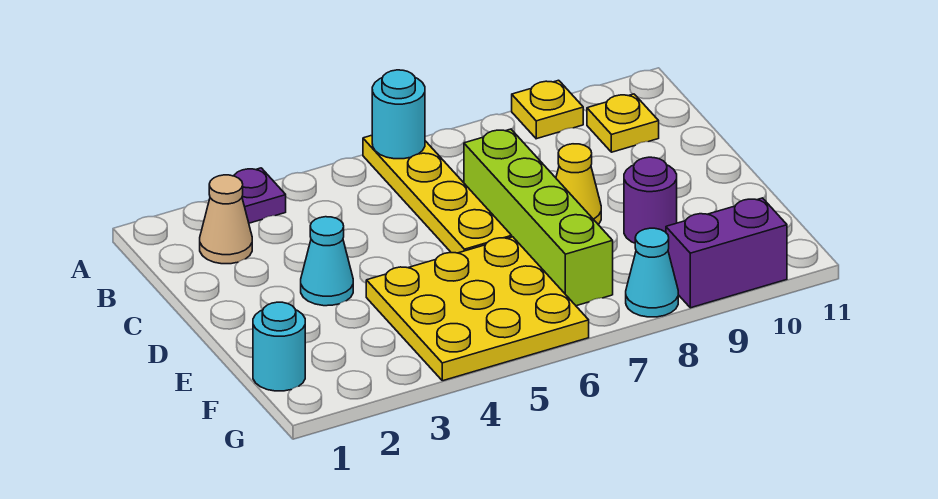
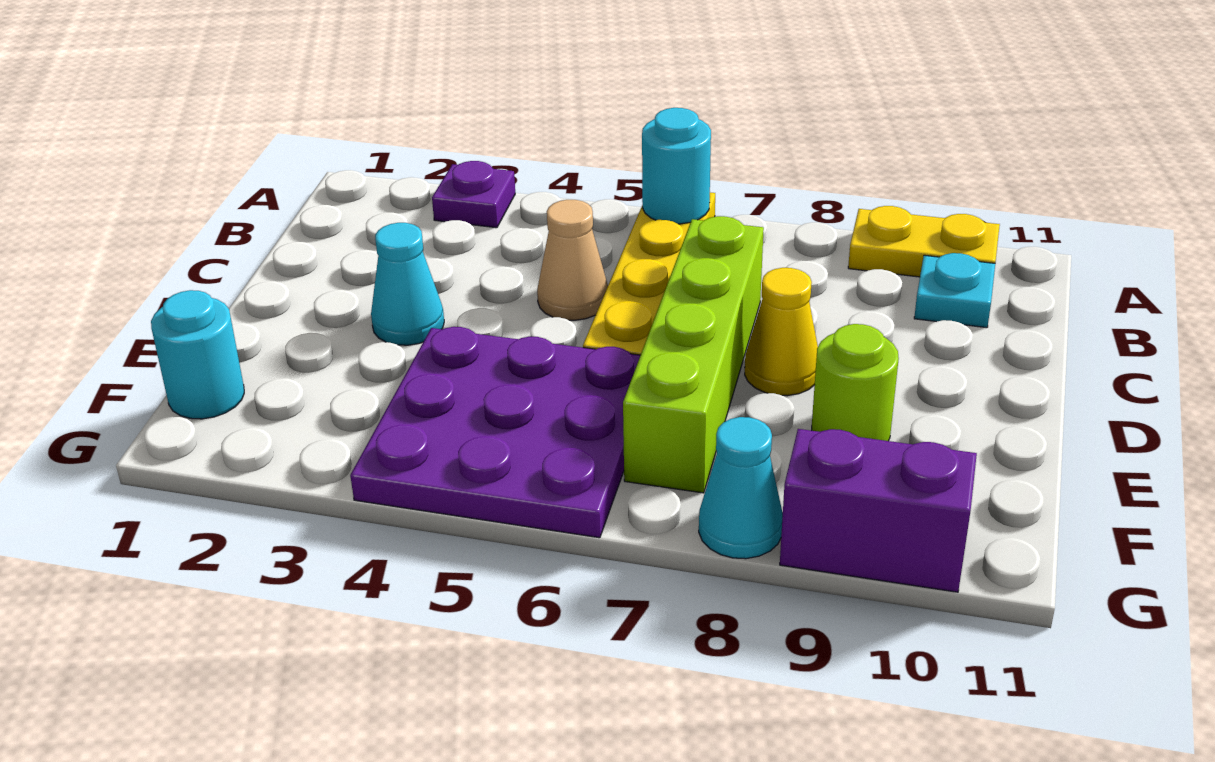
yellow 1x1 plate [512,80,583,139] -> yellow 1x2 plate [848,206,1000,277]
tan 1x1 cone [200,175,252,264] -> tan 1x1 cone moved to [537,200,608,320]
yellow 1x1 plate [587,94,659,152] -> cyan 1x1 plate [914,253,995,328]
yellow 3x3 plate [366,237,589,381] -> purple 3x3 plate [350,327,641,538]
purple 1x1 round brick [624,157,677,243] -> lime 1x1 round brick [812,324,899,441]

